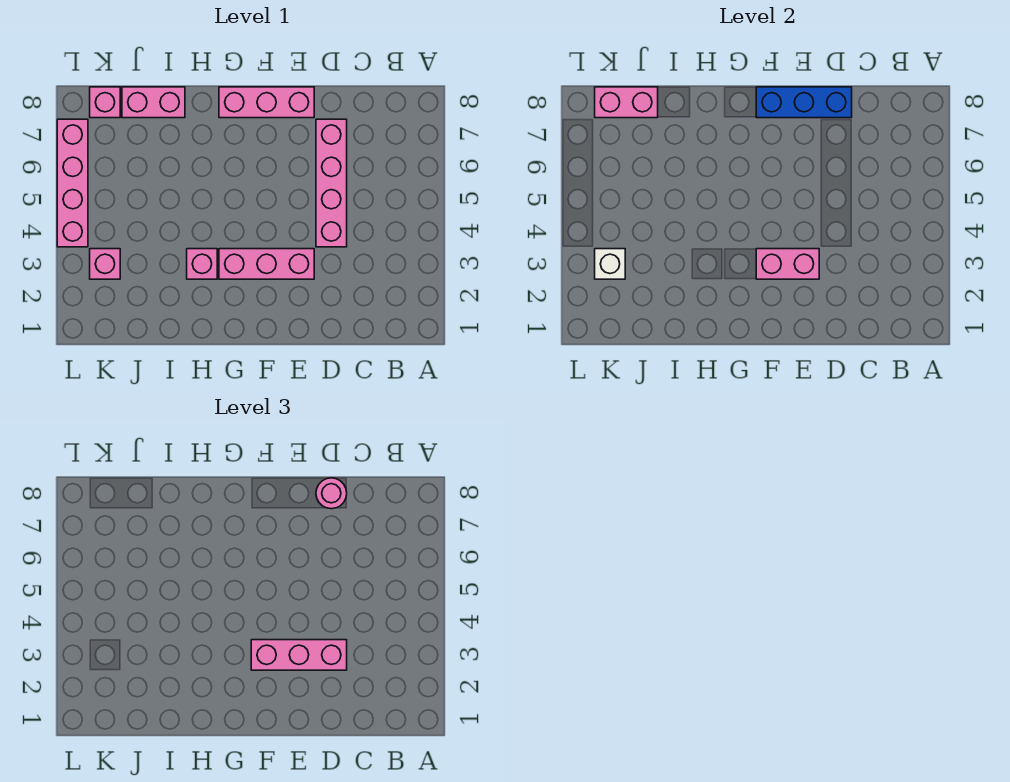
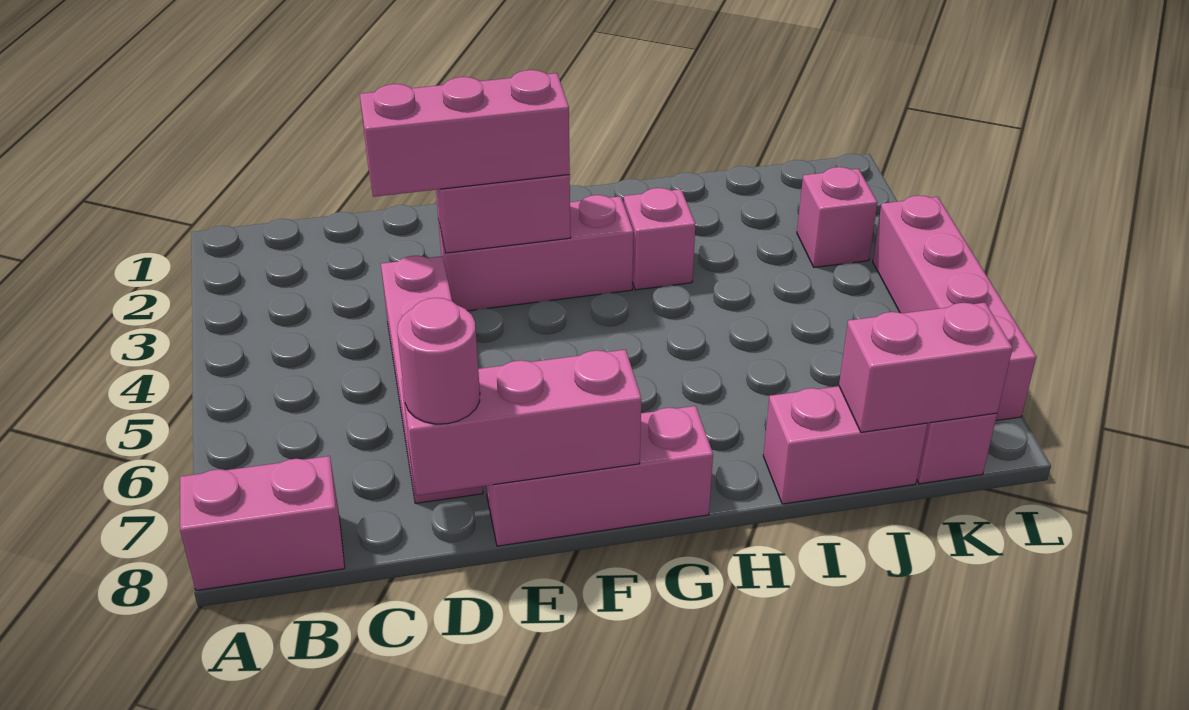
none -> pink 1x2 brick [180,456,345,591]
blue 1x3 brick [756,87,852,118] -> pink 1x3 brick [401,350,641,495]
white 1x1 brick [595,249,625,279] -> none

